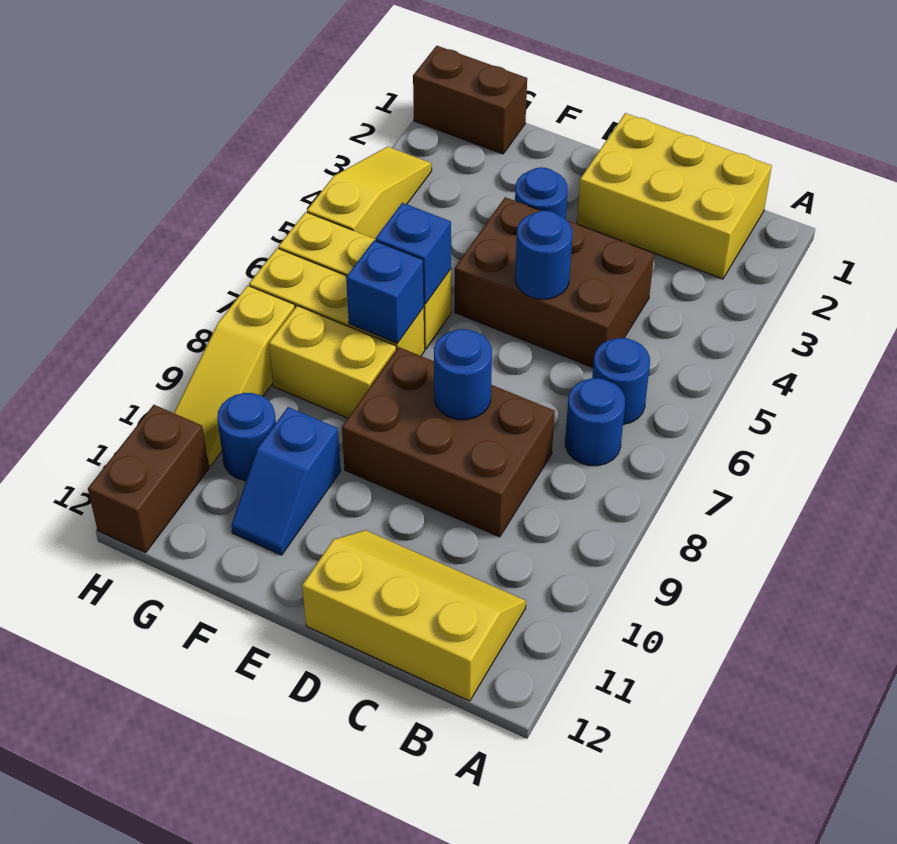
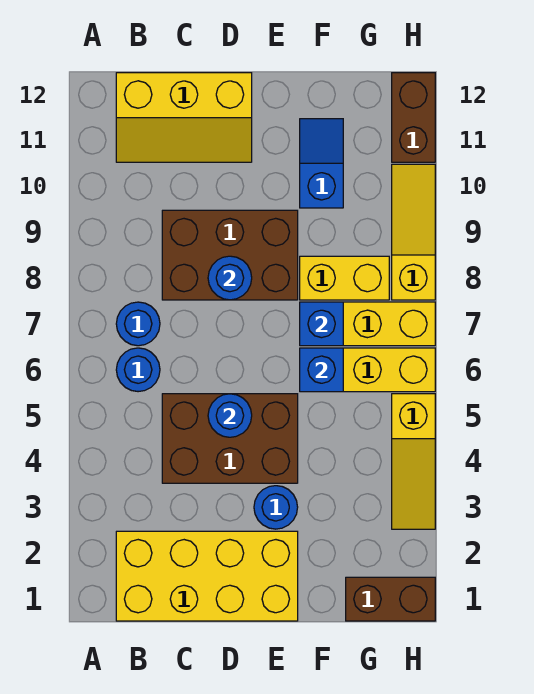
yellow 2x3 brick [577,113,772,279] -> yellow 2x4 brick [116,531,298,621]
blue 1x1 round brick [217,393,276,481] -> none

